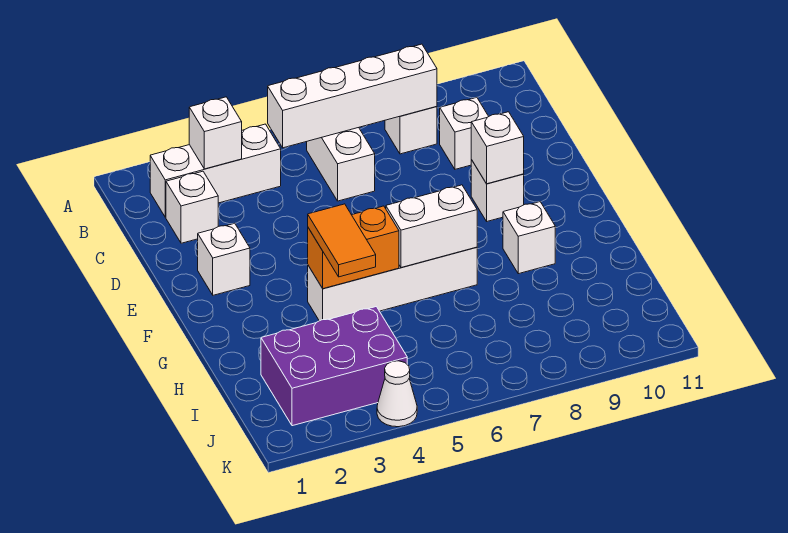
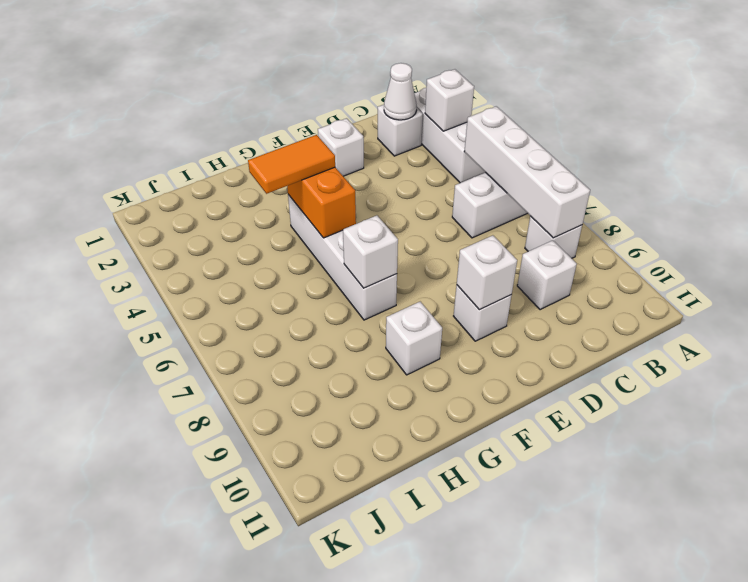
white 1x2 brick [386,185,477,268] -> white 1x1 brick [343,215,398,288]
purple 2x3 brick [261,307,407,426] -> none
white 1x1 cone [377,361,417,427] -> white 1x1 cone moved to [384,63,417,120]

